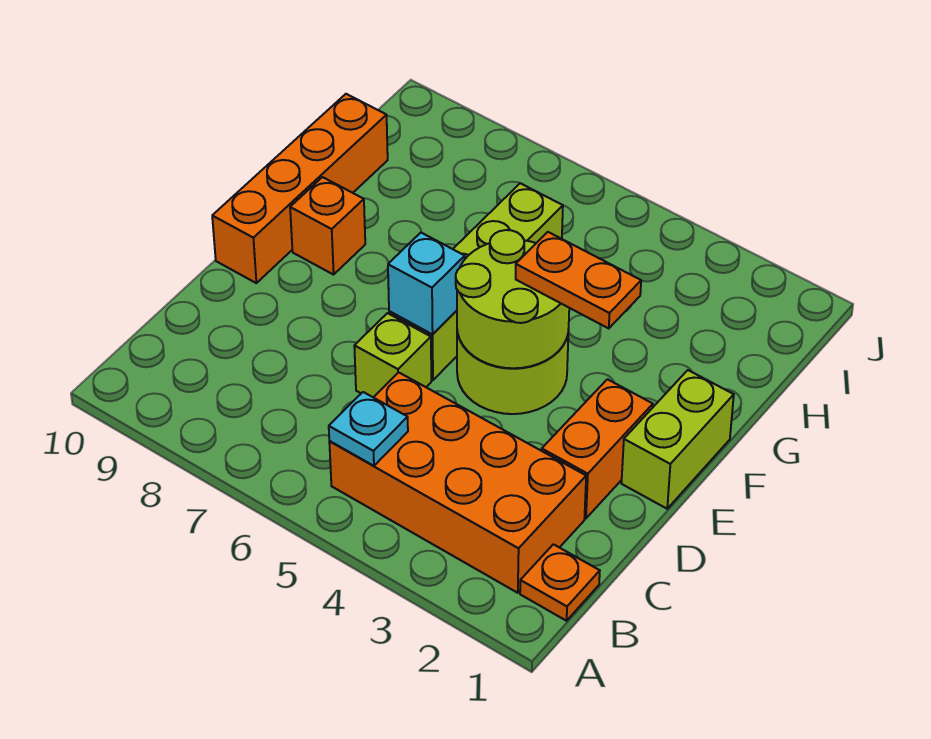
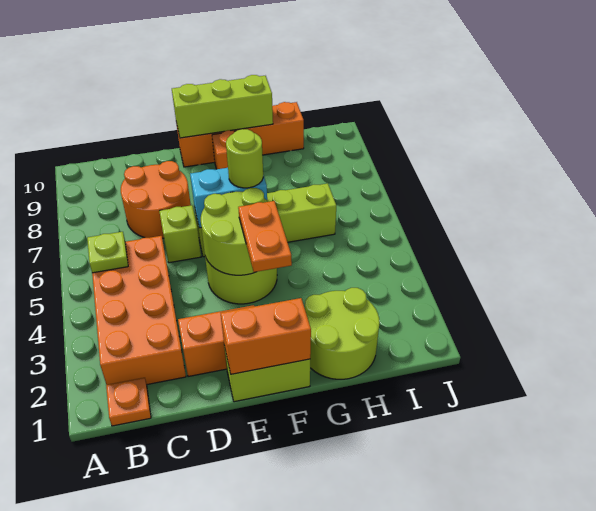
cyan 1x1 plate [329,392,408,466] -> lime 1x1 plate [87,232,128,273]
none -> orange 2x2 round brick [121,161,191,238]
none -> orange 1x2 brick [221,298,311,374]
cyan 1x1 brick [388,233,465,335] -> cyan 1x2 brick [190,168,267,228]
none -> lime 1x3 brick [172,75,273,138]
none -> lime 1x1 round brick [226,129,263,188]
none -> lime 2x2 round brick [305,288,380,379]

